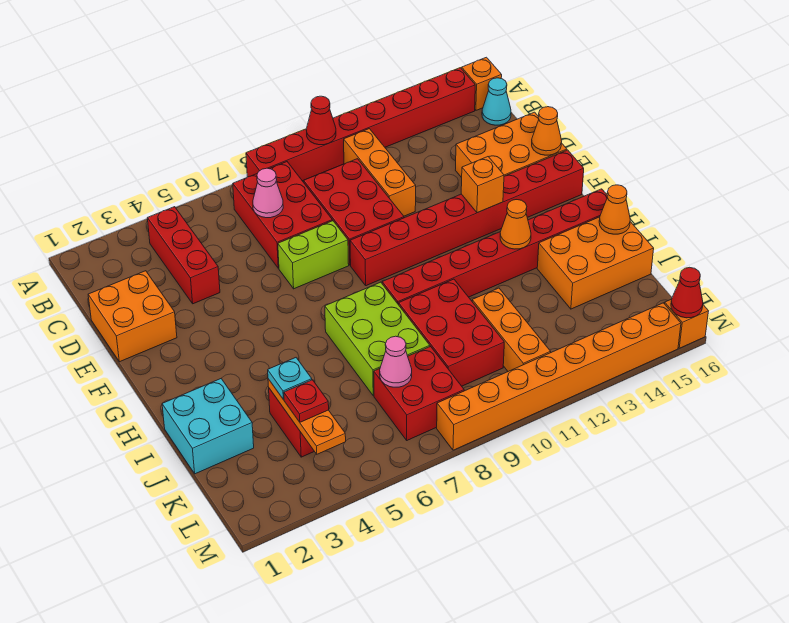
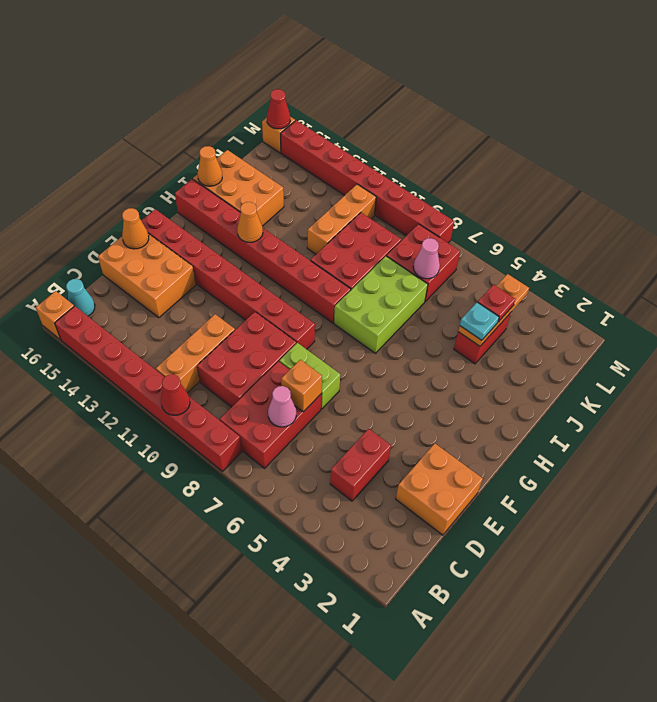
red 1x3 brick [147,207,220,304] -> red 1x2 brick [330,429,391,501]
orange 1x1 brick [461,157,504,213] -> orange 1x1 brick moved to [281,360,322,412]
cyan 2x2 brick [162,379,254,474] -> none
orange 1x8 brick [437,303,681,450] -> red 1x8 brick [281,120,454,243]

